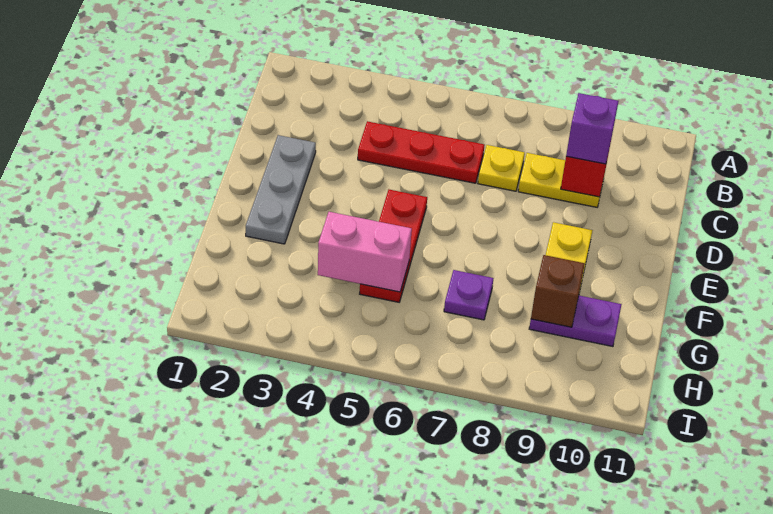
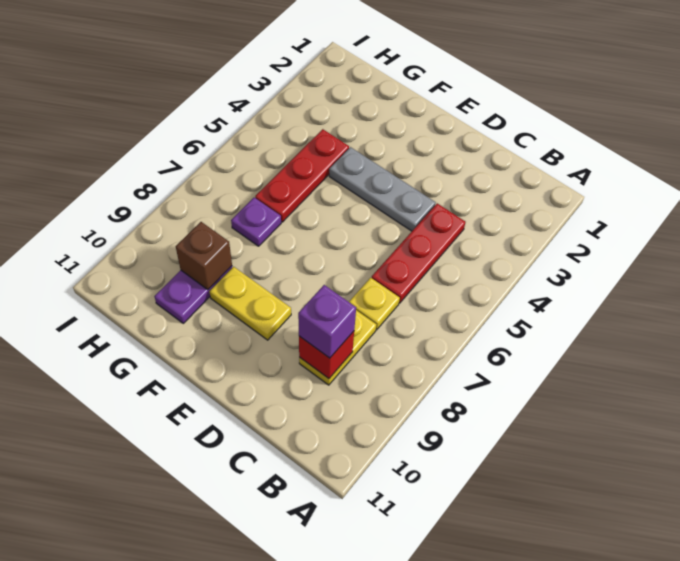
grey 1x3 plate [246,135,316,244] -> grey 1x3 plate moved to [329,147,436,231]
red 1x3 plate [360,190,427,302] -> red 1x3 plate turned to [255,129,349,222]
pink 1x2 brick [318,212,412,292] -> none

